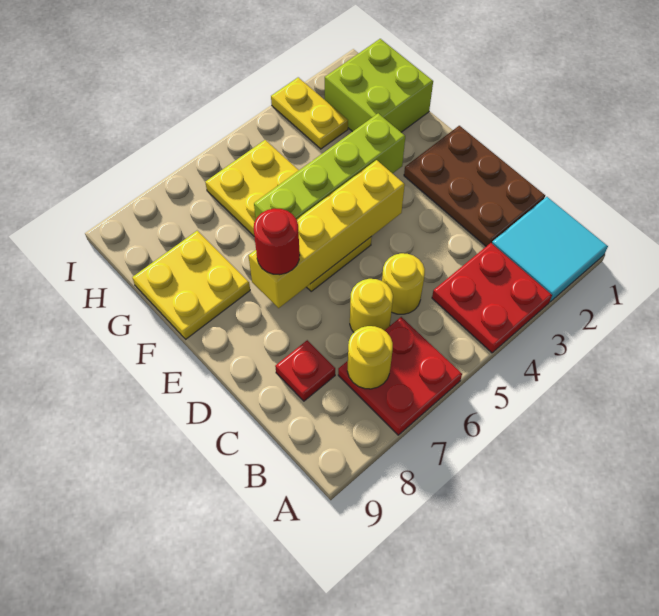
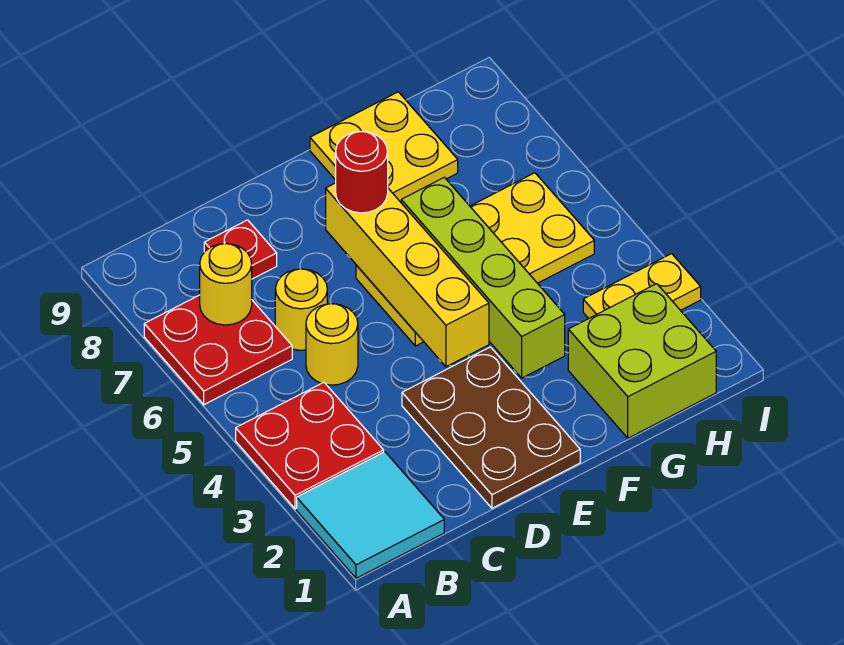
brown 2x3 plate [404,126,545,246] -> brown 2x3 plate turned to [402,347,580,508]

